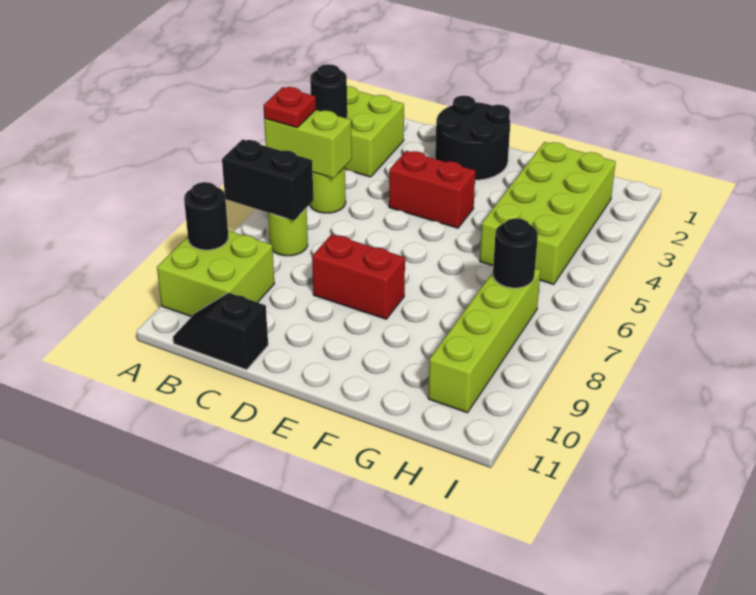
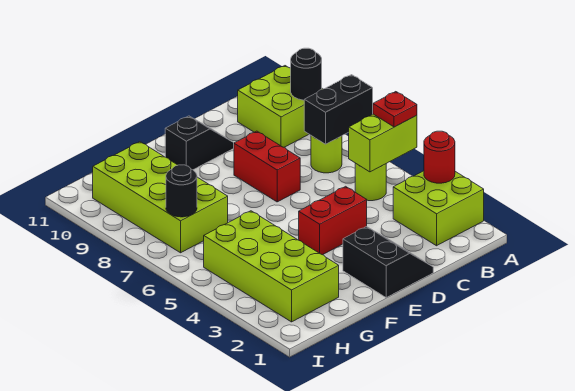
black 1x1 round brick [310,64,347,118] -> red 1x1 round brick [424,131,455,183]
black 1x2 slope [173,293,268,370] -> black 1x2 slope moved to [165,116,234,170]
black 2x2 round brick [435,96,510,180] -> black 2x2 slope [343,226,433,297]
red 1x2 brick [312,234,405,319] -> red 1x2 brick turned to [234,131,300,202]
lime 1x4 brick [428,268,541,413] -> lime 2x4 brick [93,142,228,253]

